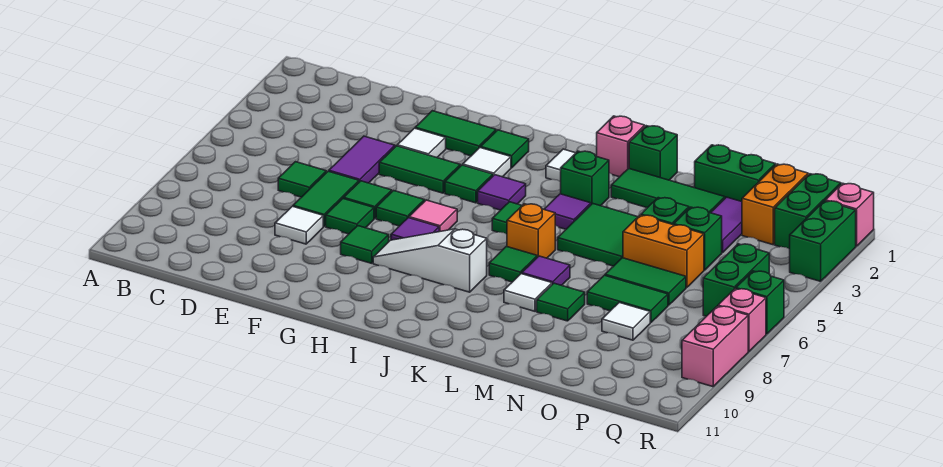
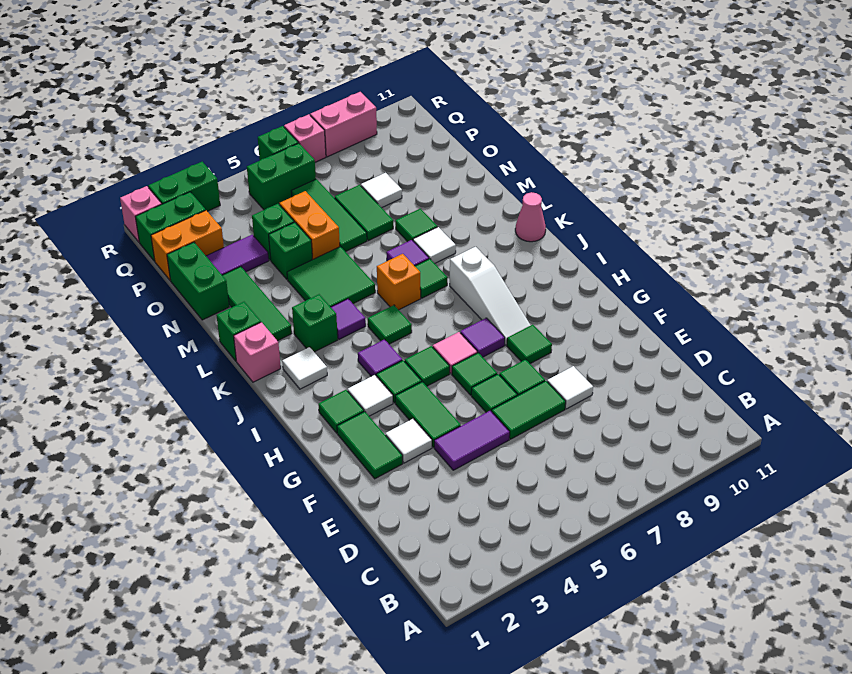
green 1x1 tile [278,162,326,197] -> green 1x1 tile moved to [405,346,450,386]
none -> pink 1x1 cone [515,192,546,242]
green 1x2 tile [605,258,686,305] -> green 1x3 tile [291,179,367,252]

